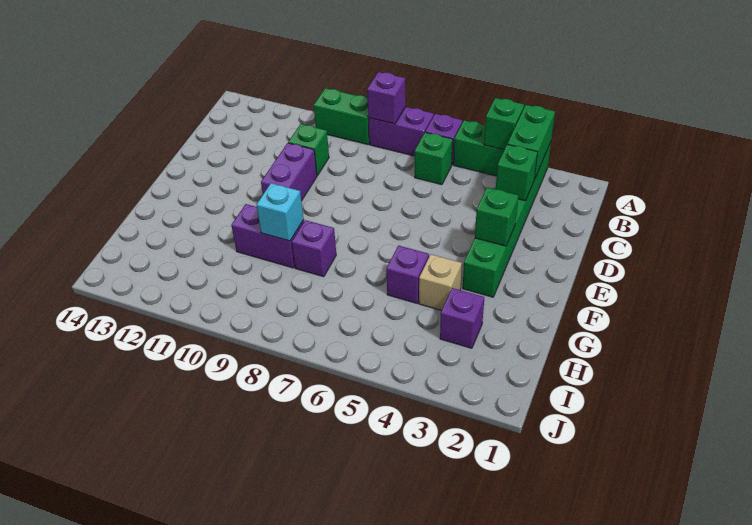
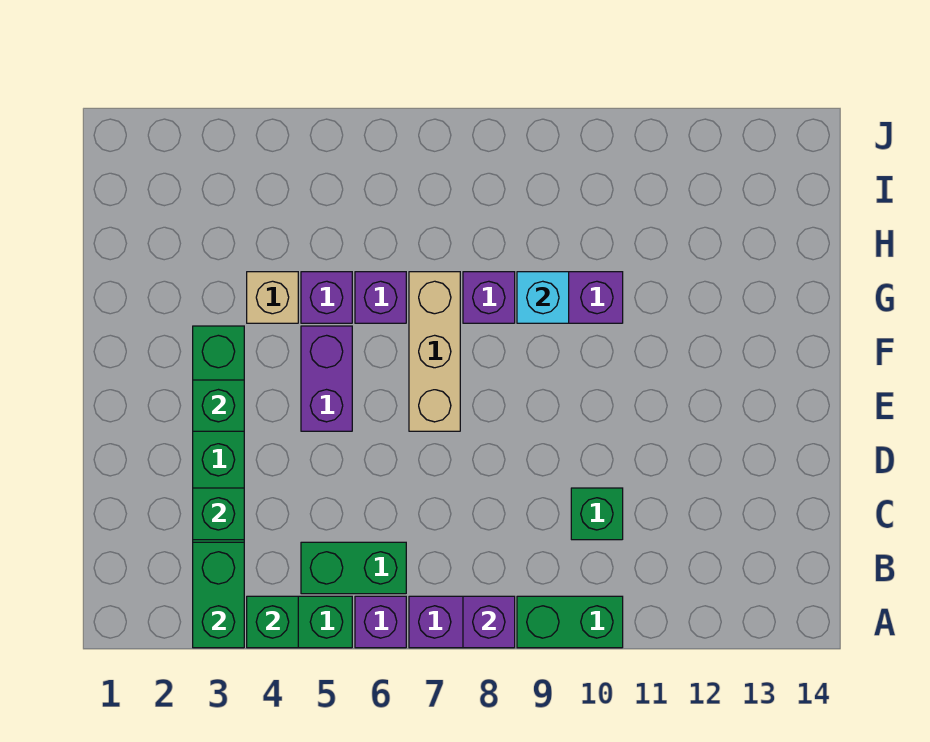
green 1x1 brick [415,132,453,185] -> green 1x2 brick [301,542,406,594]
purple 1x2 brick [261,143,317,201] -> purple 1x2 brick moved to [301,326,352,431]
none -> tan 1x3 brick [409,272,460,431]
purple 1x1 brick [440,288,484,348] -> purple 1x1 brick moved to [355,272,406,323]

